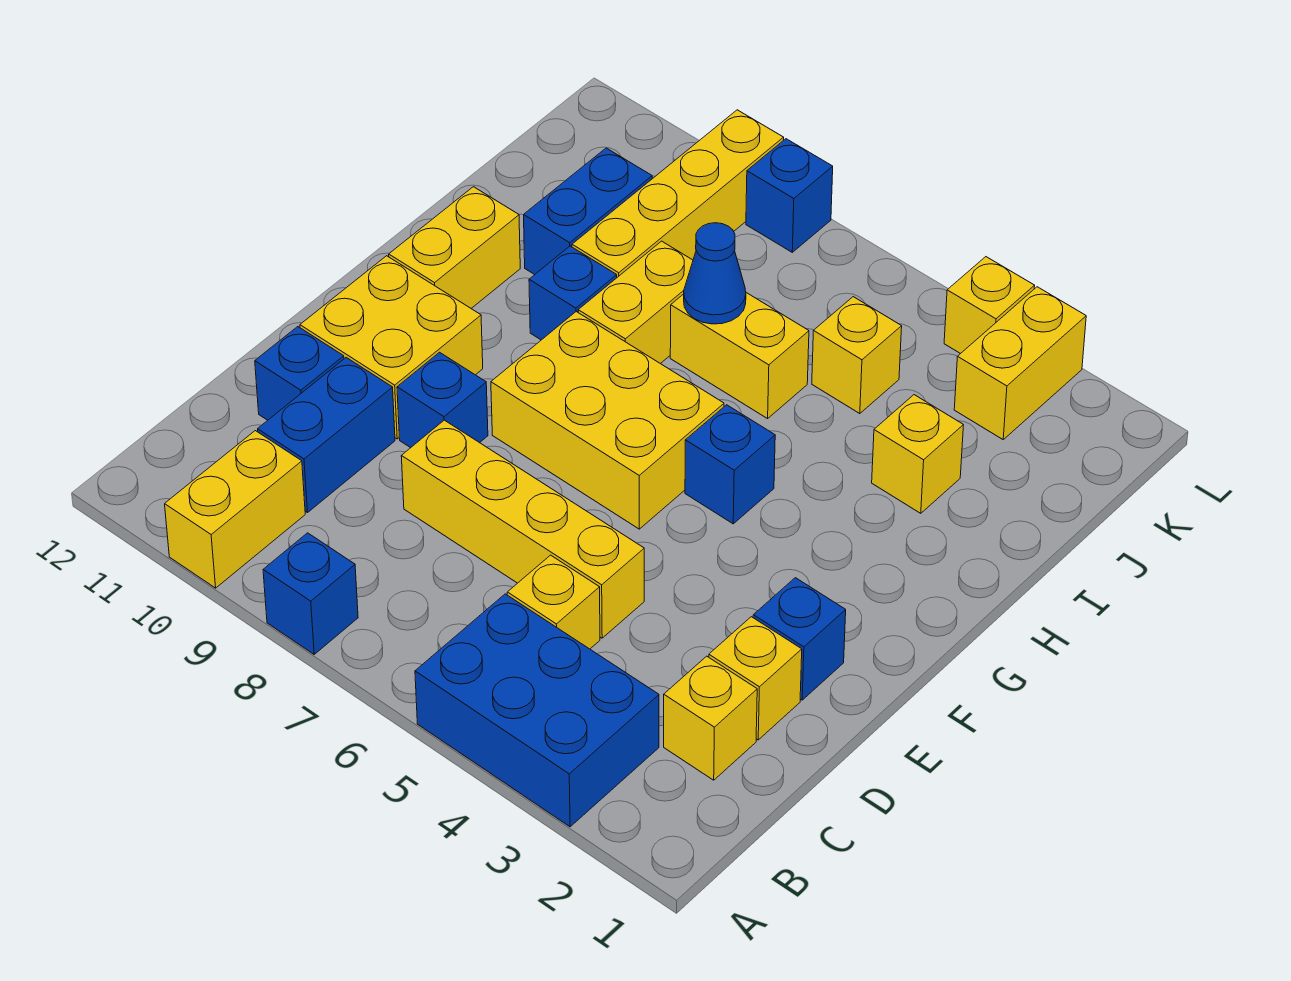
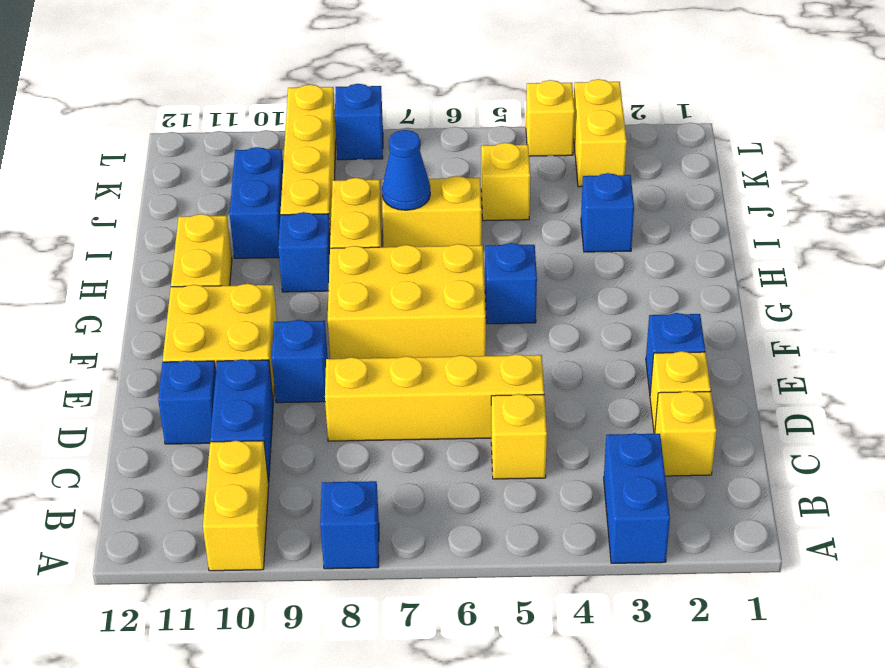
blue 2x3 brick [415,594,659,827] -> blue 1x2 brick [604,433,670,563]
yellow 1x1 brick [872,395,963,513] -> blue 1x1 brick [581,173,634,252]

